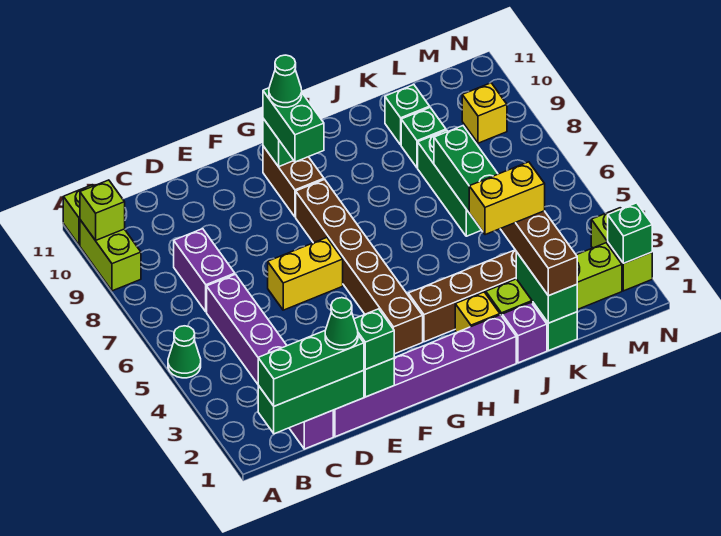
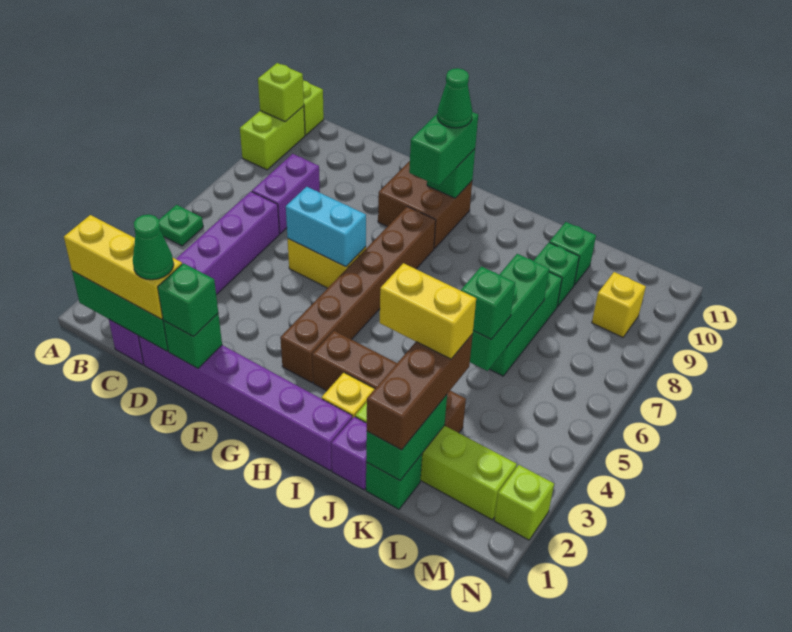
green 1x1 cone [168,326,201,378] -> green 1x1 plate [159,205,203,246]
green 1x3 brick [258,331,364,406] -> yellow 1x3 brick [64,215,182,319]
none -> cyan 1x2 brick [286,187,366,267]
brown 1x2 brick [263,146,324,217] -> brown 2x2 brick [378,161,472,249]
lime 1x2 brick [591,208,652,291] -> lime 1x1 brick [494,465,554,540]
green 1x1 brick [608,203,652,263] -> green 1x1 brick moved to [461,266,515,339]

